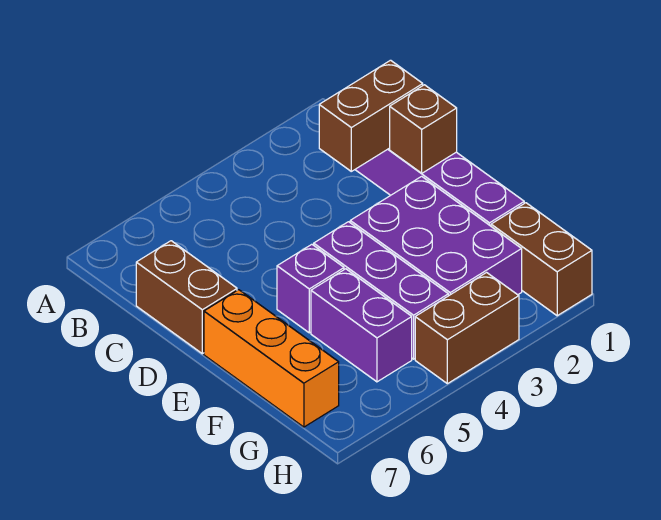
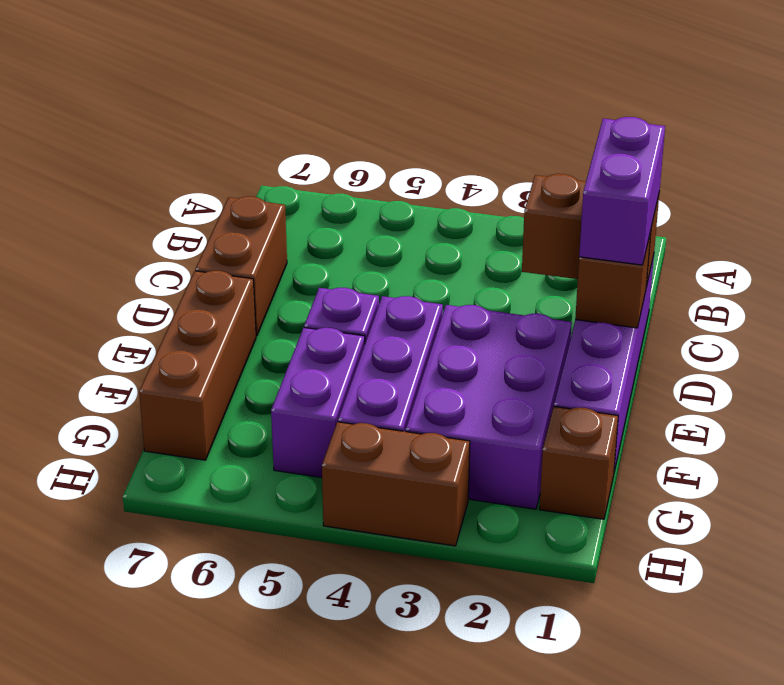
none -> purple 1x2 brick [579,117,665,265]
orange 1x3 brick [204,290,339,427] -> brown 1x3 brick [139,271,256,460]
brown 1x2 brick [491,203,592,316] -> brown 1x1 brick [539,407,618,519]

